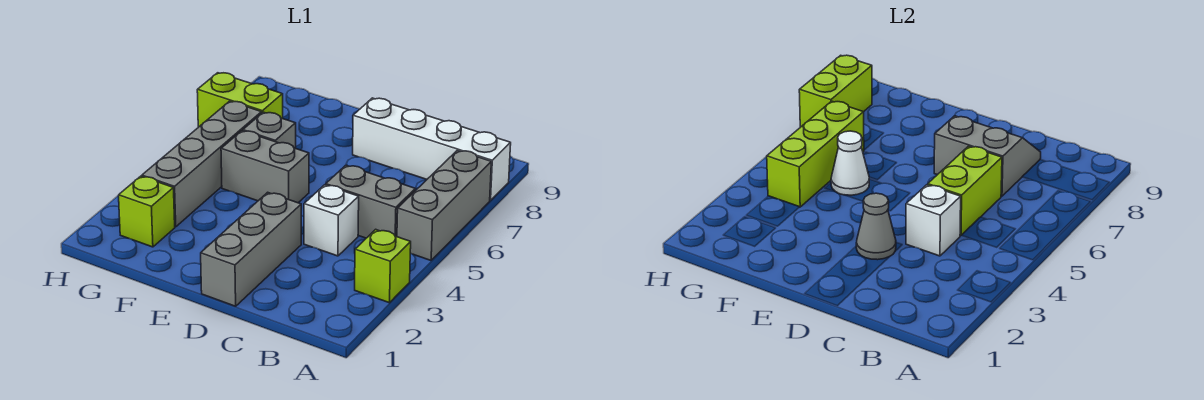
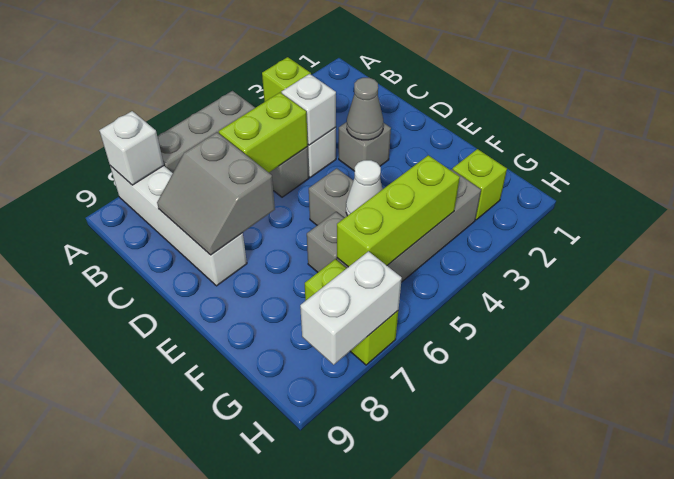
none -> white 1x1 brick [99,111,164,185]
grey 1x3 brick [201,192,301,306] -> grey 1x1 brick [339,122,391,171]
lime 1x2 brick [799,55,872,127] -> white 1x2 brick [300,251,402,365]

